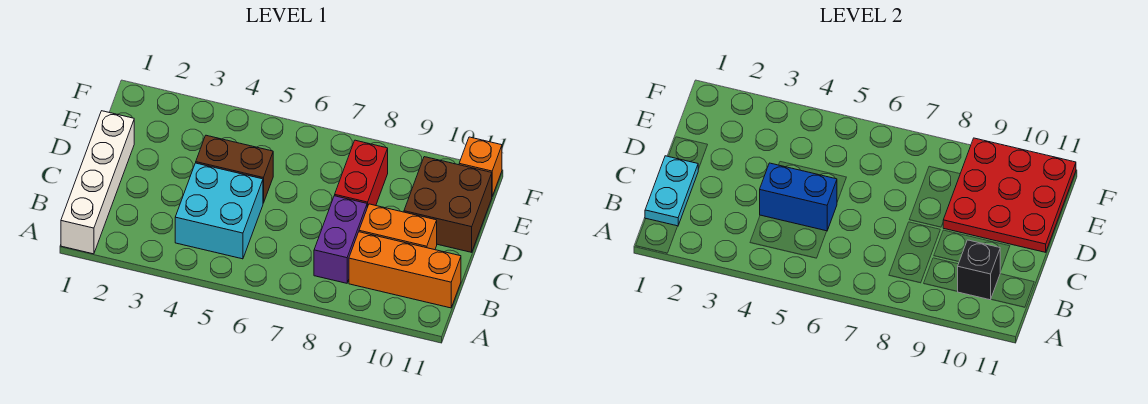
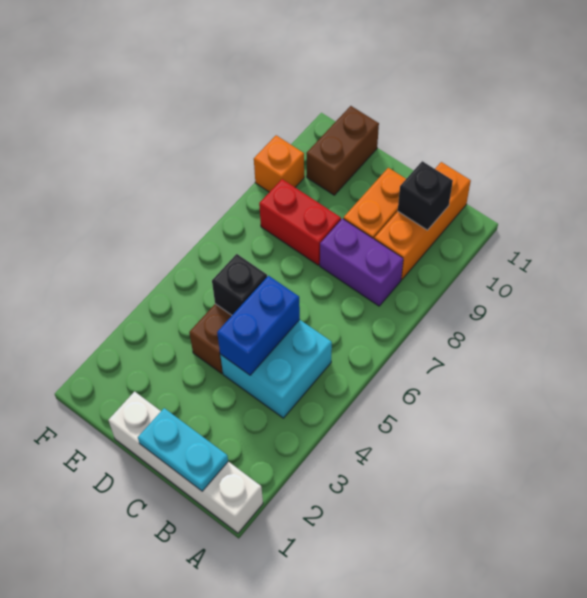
none -> black 1x1 brick [212,254,267,315]
red 3x3 plate [943,138,1076,252] -> none
brown 2x2 brick [404,157,492,252] -> brown 1x2 brick [306,106,379,195]
orange 1x1 brick [459,137,502,196] -> orange 1x1 brick moved to [254,135,304,192]

